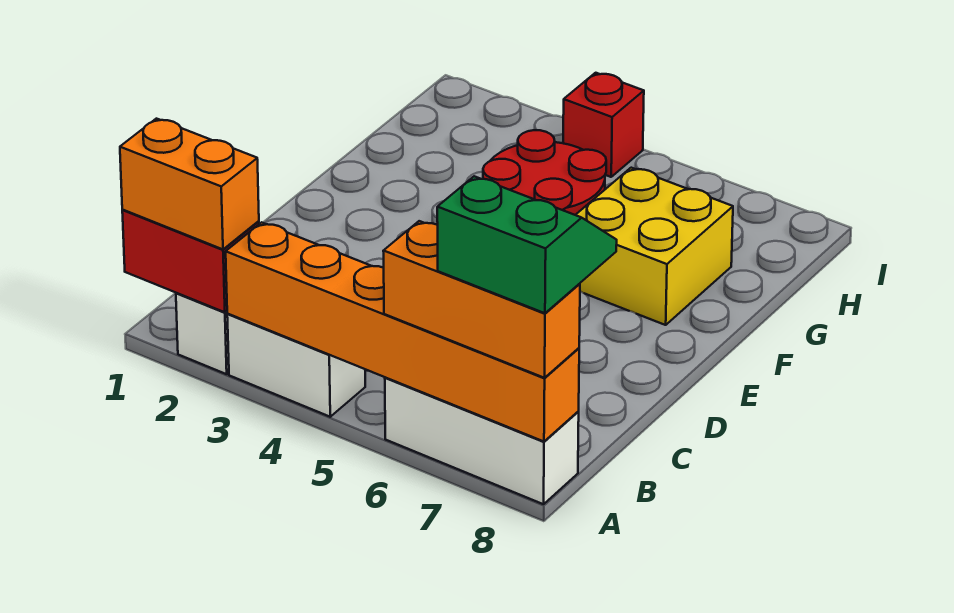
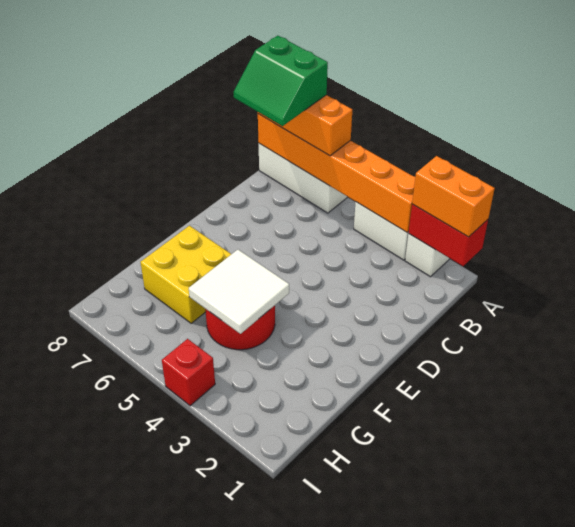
none -> white 2x2 tile [189,250,289,334]

